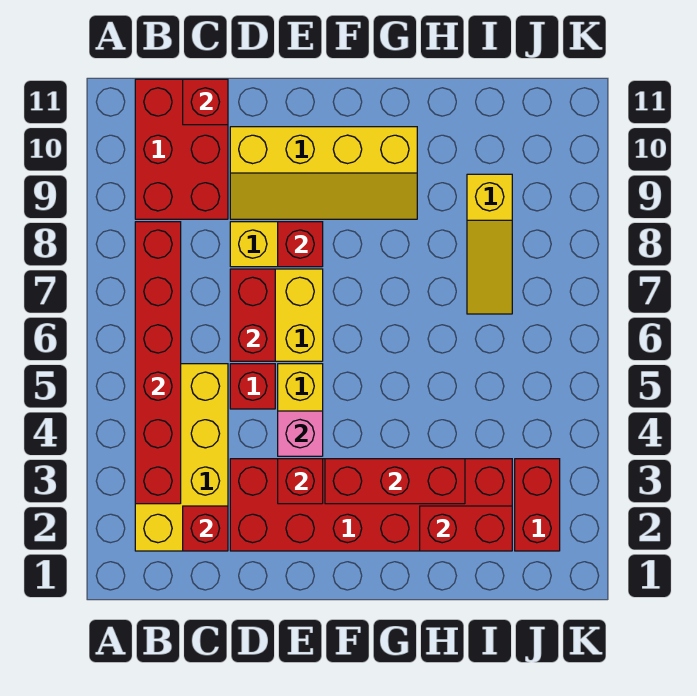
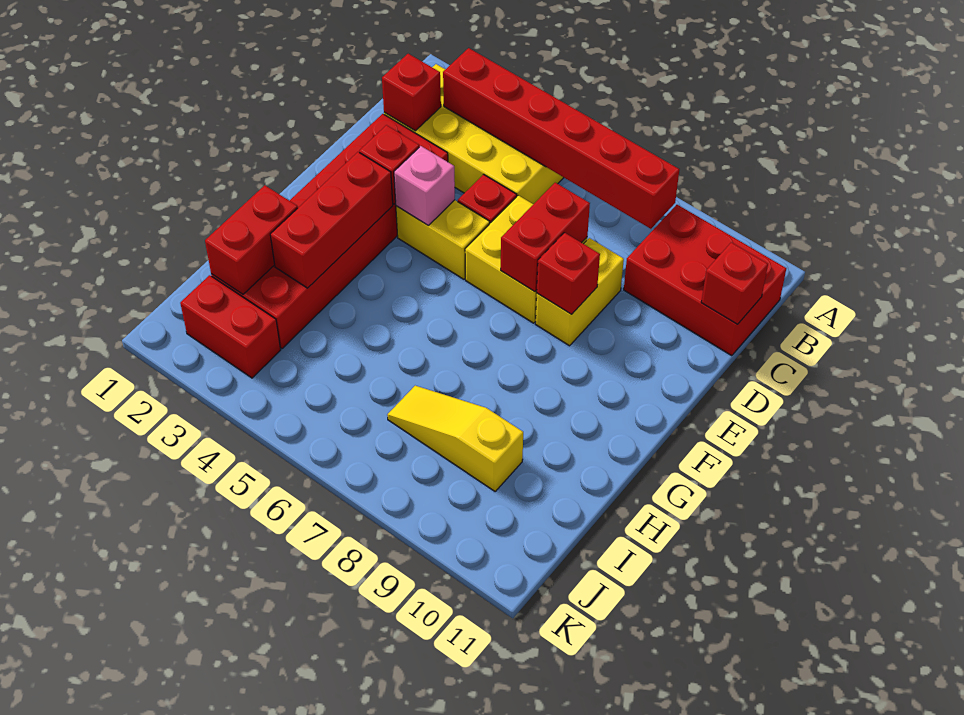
red 1x2 brick [230,269,275,361] -> red 1x2 brick turned to [501,183,590,292]
yellow 2x4 slope [230,127,417,219] -> none

